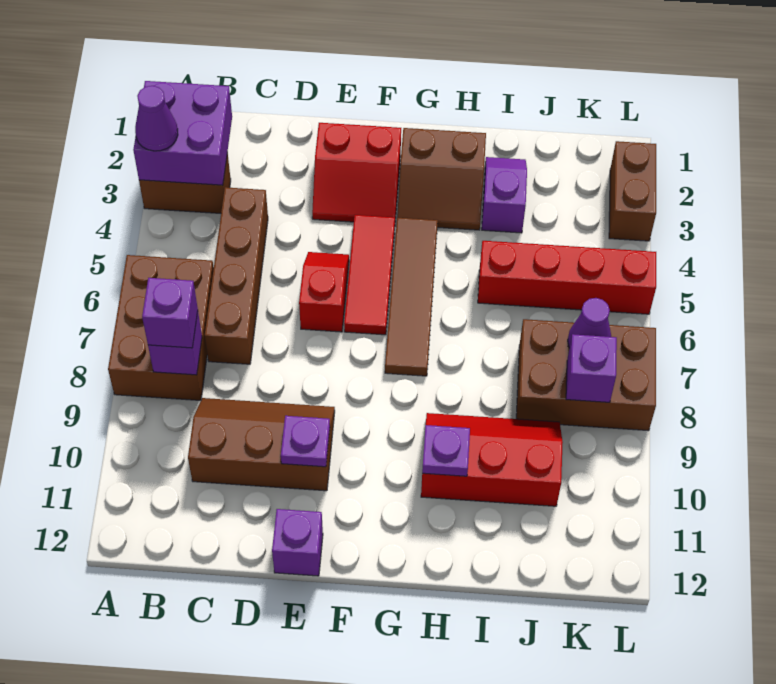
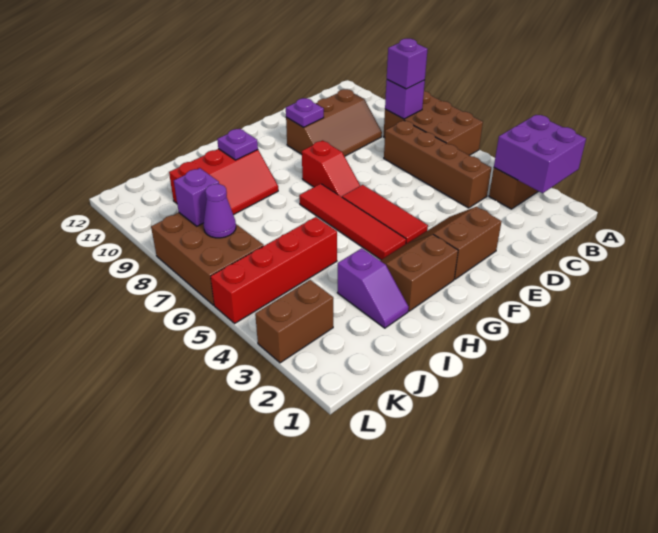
purple 1x1 cone [135,86,178,151] -> none
red 2x2 slope [312,123,401,222] -> brown 2x2 slope [409,207,502,279]
red 1x2 slope [299,252,349,332] -> red 1x2 slope moved to [302,140,360,197]
purple 1x1 brick [272,509,323,576] -> none
brown 1x4 tile [385,218,438,376] -> red 1x4 tile [299,184,406,260]
brown 2x3 brick [516,319,656,431] -> brown 2x3 brick turned to [151,213,264,305]
brown 1x2 brick [609,141,656,241] -> brown 1x2 brick turned to [255,280,333,363]

